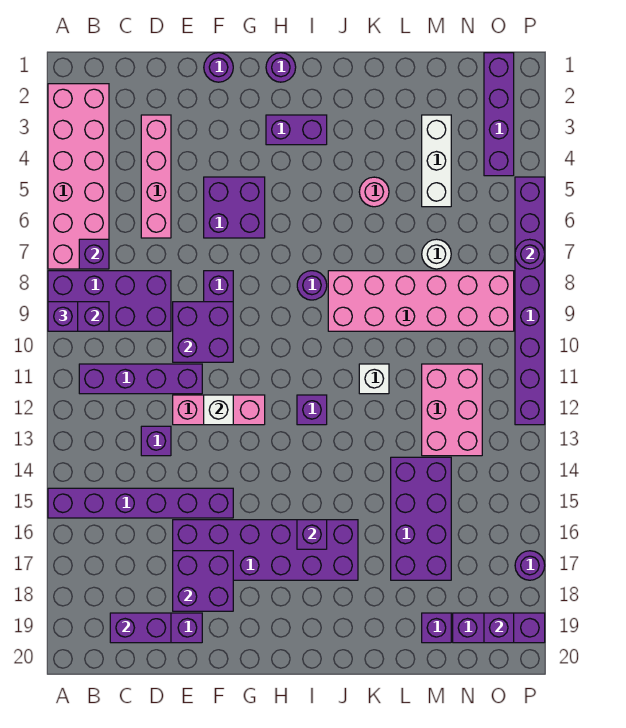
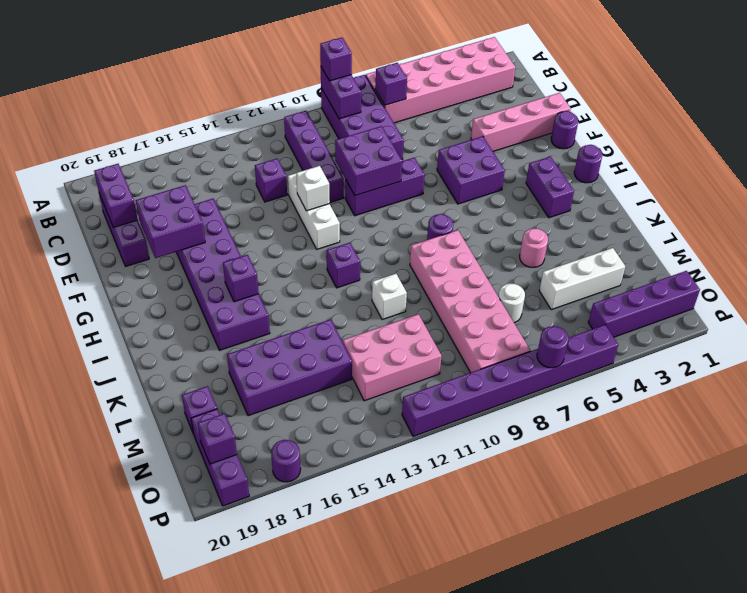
purple 1x6 brick [48,488,233,518] -> none
pink 1x4 brick [141,115,171,238] -> pink 1x4 brick moved to [471,93,571,151]
pink 1x3 brick [173,395,265,425] -> white 1x3 brick [288,173,340,249]

